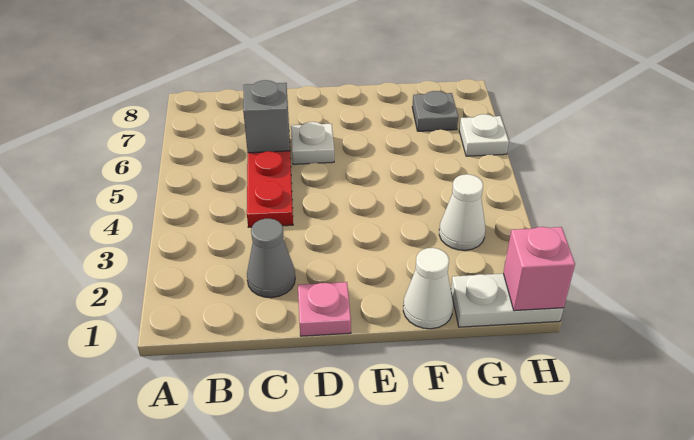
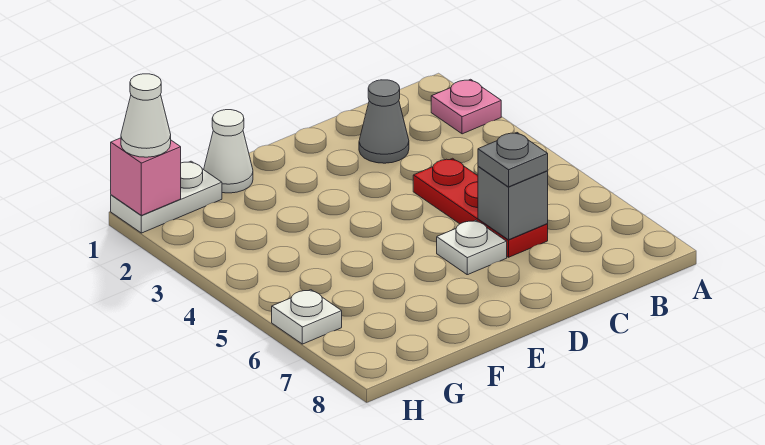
pink 1x1 plate [298,282,351,336] -> pink 1x1 plate moved to [431,79,501,134]
white 1x1 cone [439,174,485,250] -> white 1x1 cone moved to [121,74,171,157]
grey 1x1 plate [412,91,458,131] -> grey 1x1 plate moved to [478,133,548,187]

